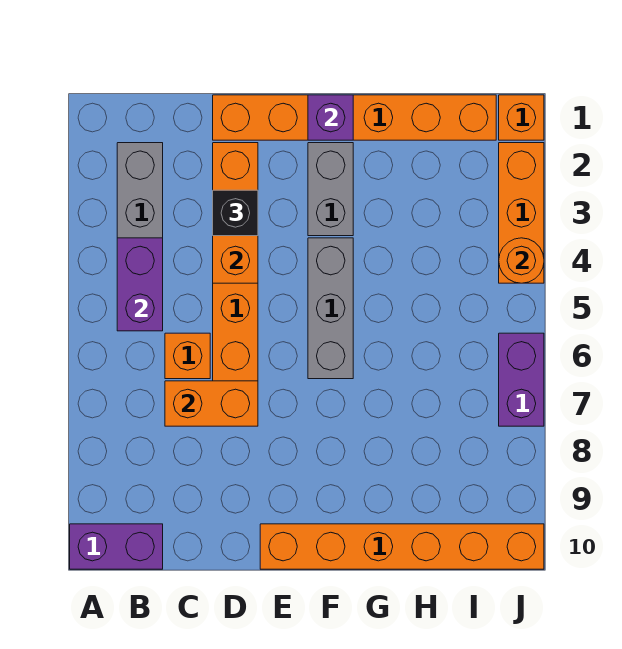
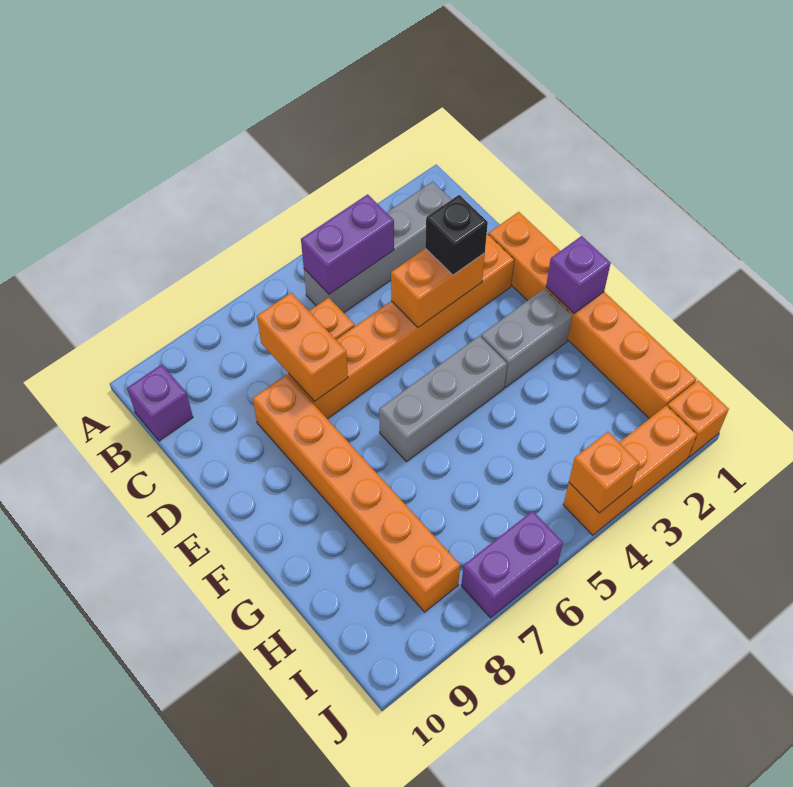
purple 1x2 brick [70,524,163,569] -> purple 1x1 brick [127,364,193,441]
orange 1x6 brick [260,524,544,569] -> orange 1x6 brick moved to [253,375,460,612]
orange 1x1 round brick [499,238,544,283] -> orange 1x1 brick [569,432,639,513]

